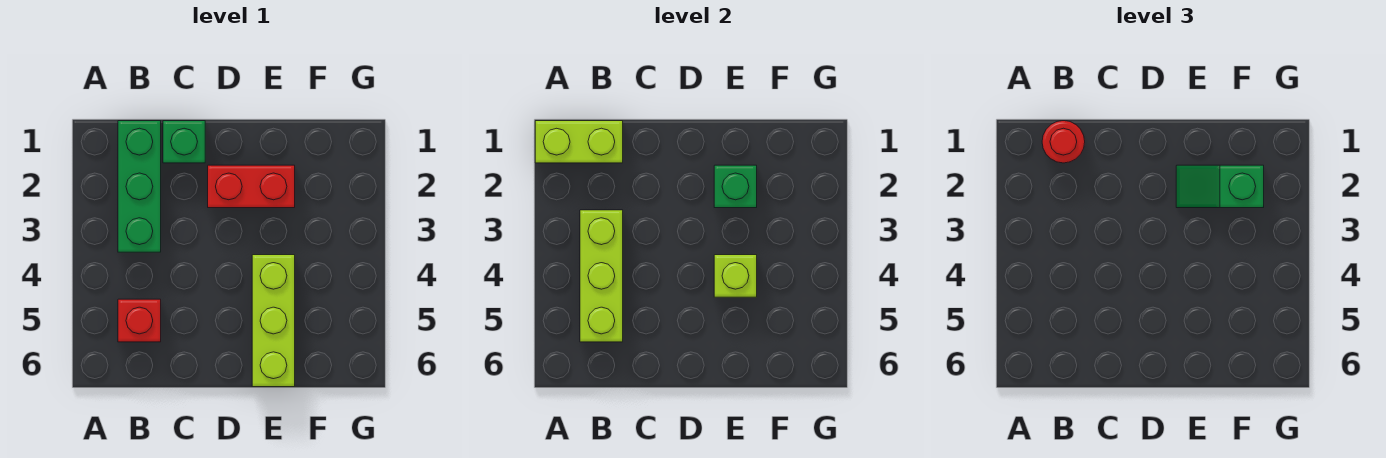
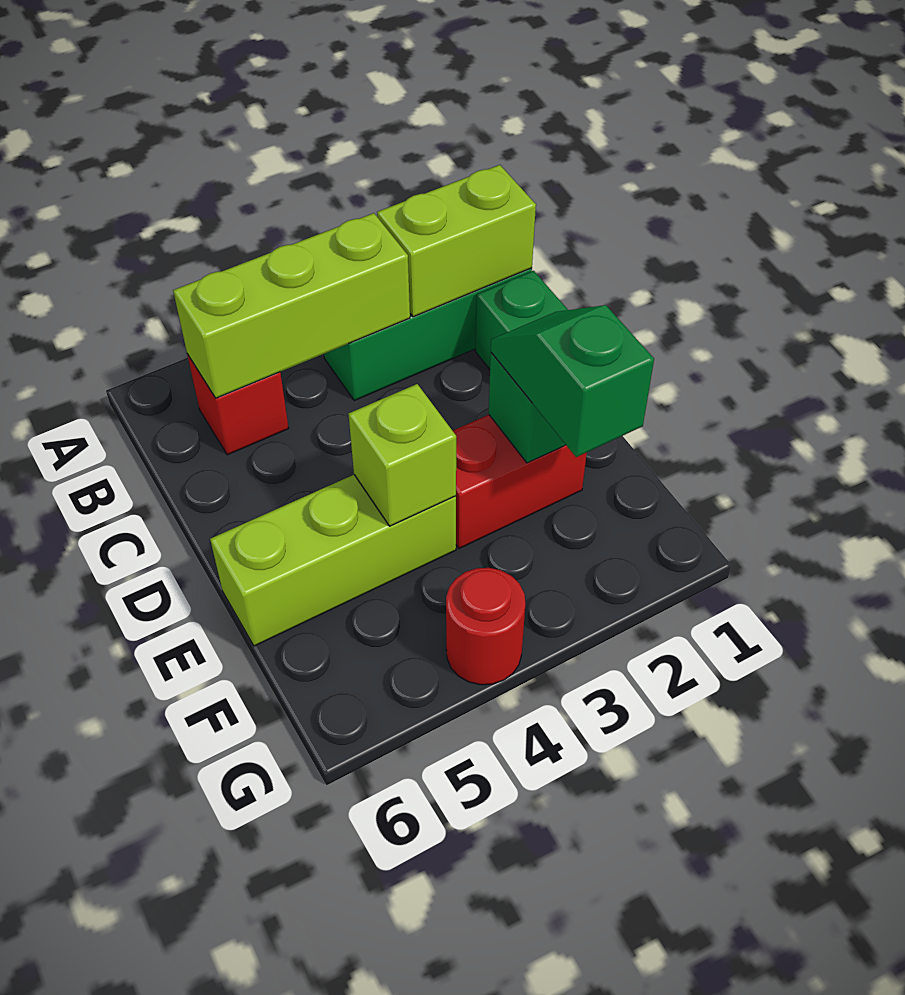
lime 1x2 brick [535,121,623,163] -> lime 1x2 brick turned to [377,165,536,317]
red 1x1 round brick [1042,121,1085,163] -> red 1x1 round brick moved to [446,568,525,685]
red 1x2 brick [208,165,295,208] -> red 1x2 brick turned to [453,415,587,549]

